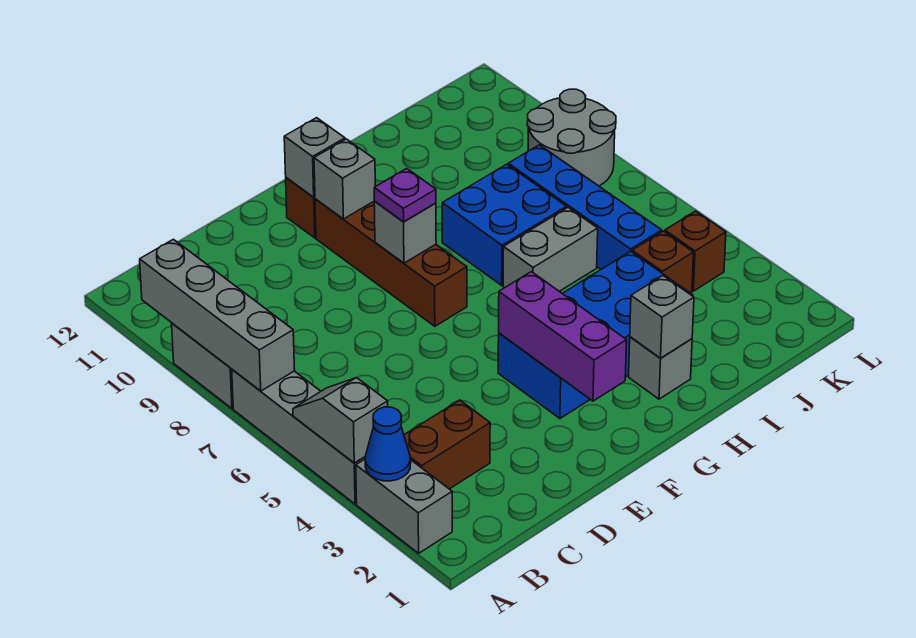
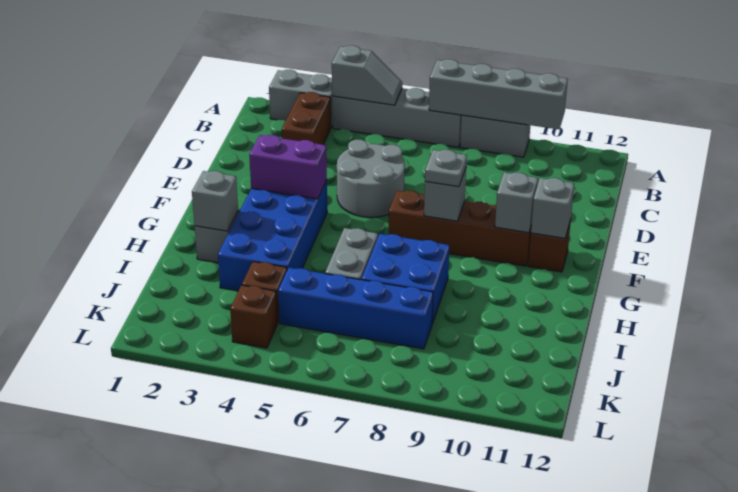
blue 1x1 cone [365,407,411,481] -> none
purple 1x3 brick [499,272,627,401] -> purple 1x2 brick [249,135,327,199]
purple 1x1 plate [374,168,436,222] -> grey 1x1 plate [425,150,467,187]
grey 2x2 round brick [527,89,616,186] -> grey 2x2 round brick moved to [337,140,405,217]

